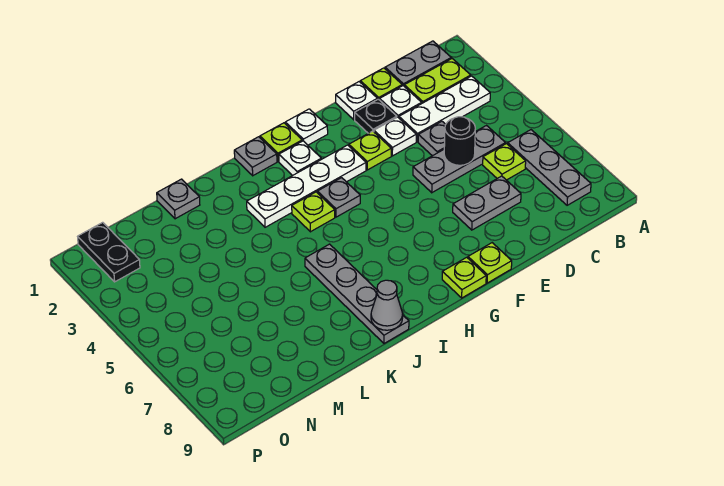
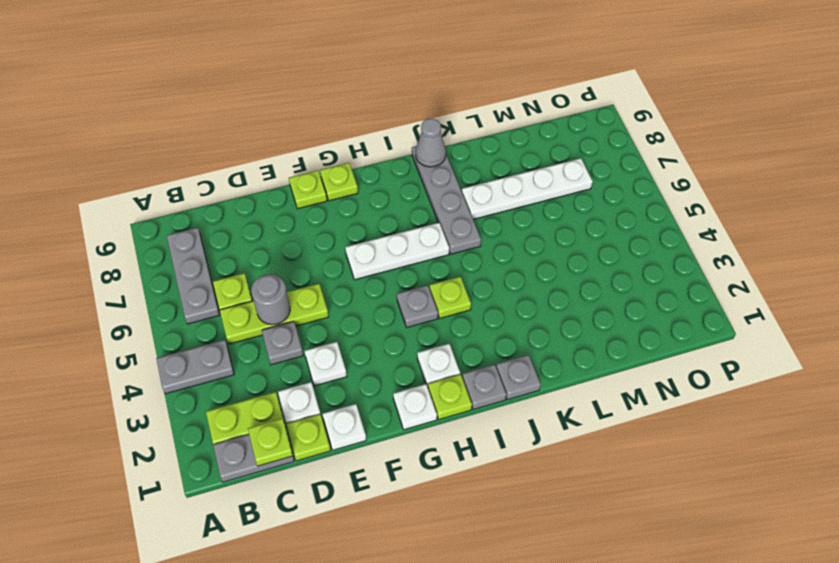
white 1x3 plate [399,76,490,142] -> white 1x3 plate moved to [345,223,449,280]
grey 1x3 plate [413,126,506,193] -> lime 1x3 plate [220,284,329,344]
black 1x1 round brick [444,117,475,165] -> grey 1x1 round brick [251,274,290,325]
grey 1x2 plate [453,176,521,230] -> grey 1x2 plate moved to [156,340,234,394]
black 1x1 plate [355,99,397,133] -> none
lime 1x1 plate [349,131,391,170] -> lime 1x1 plate moved to [248,418,293,466]
white 1x4 plate [247,145,366,227] -> white 1x4 plate moved to [462,158,593,219]
grey 1x1 plate [157,179,200,219] -> grey 1x1 plate moved to [496,355,541,400]
black 1x2 plate [78,222,140,282] -> none

